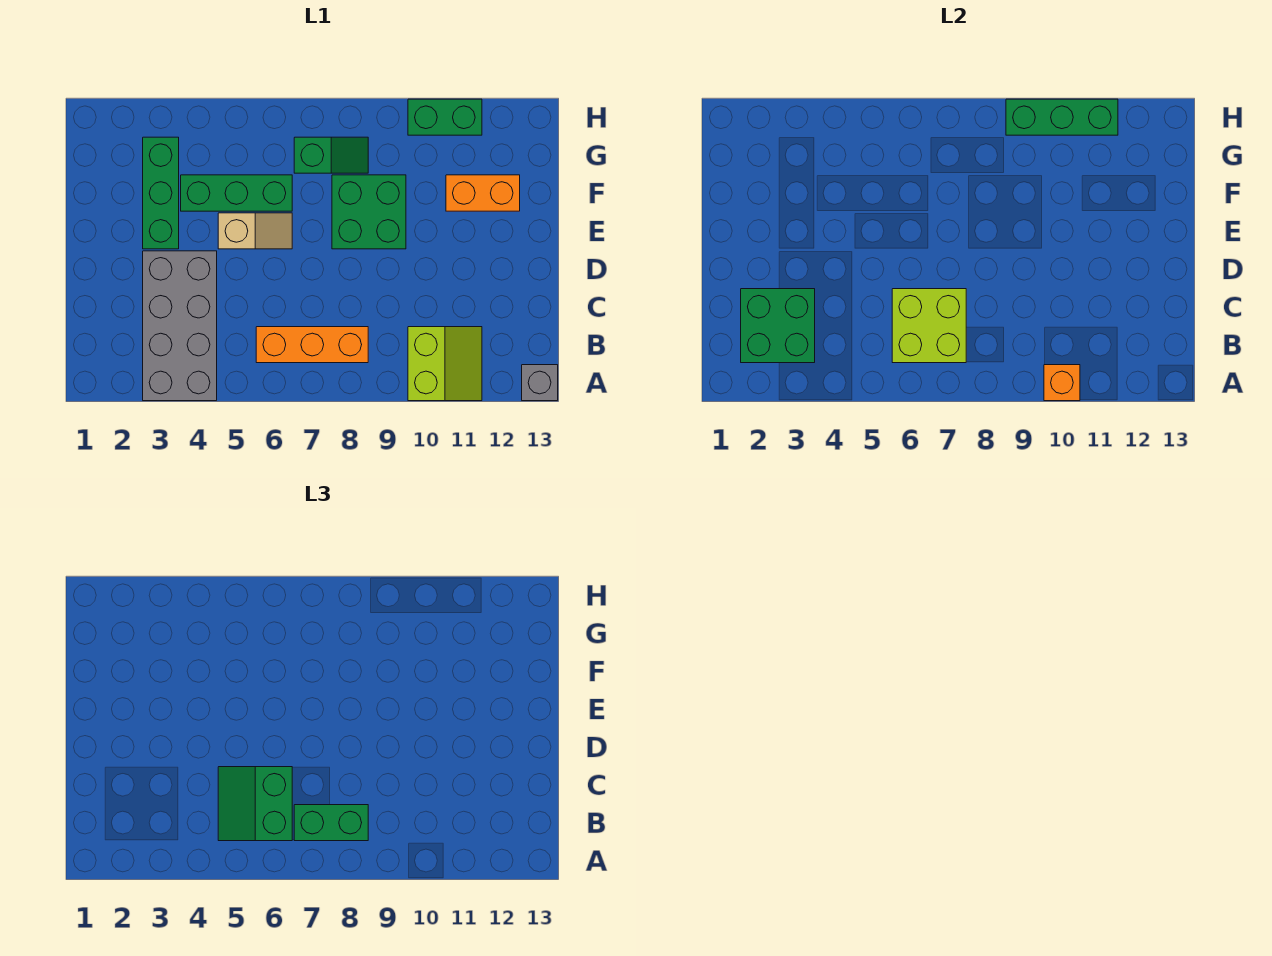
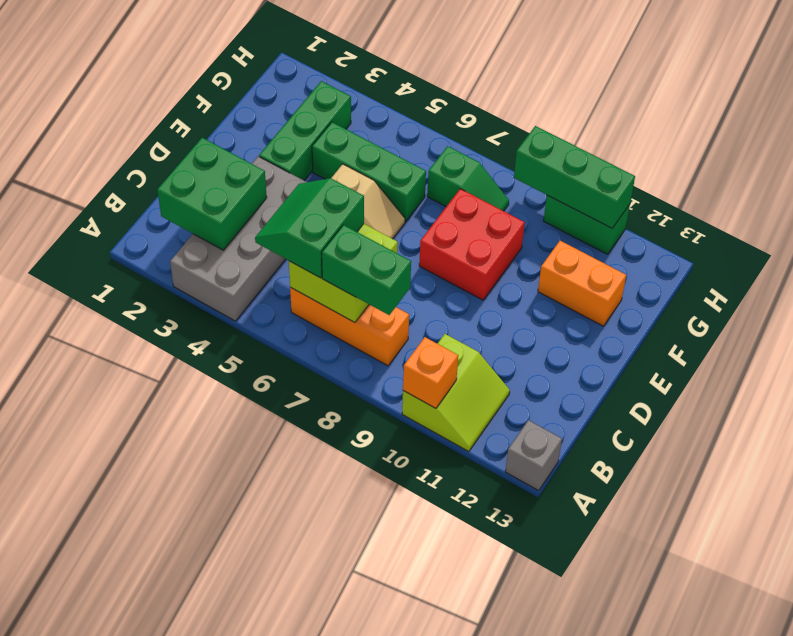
green 2x2 brick [332,175,406,249] -> red 2x2 brick [419,189,525,300]

